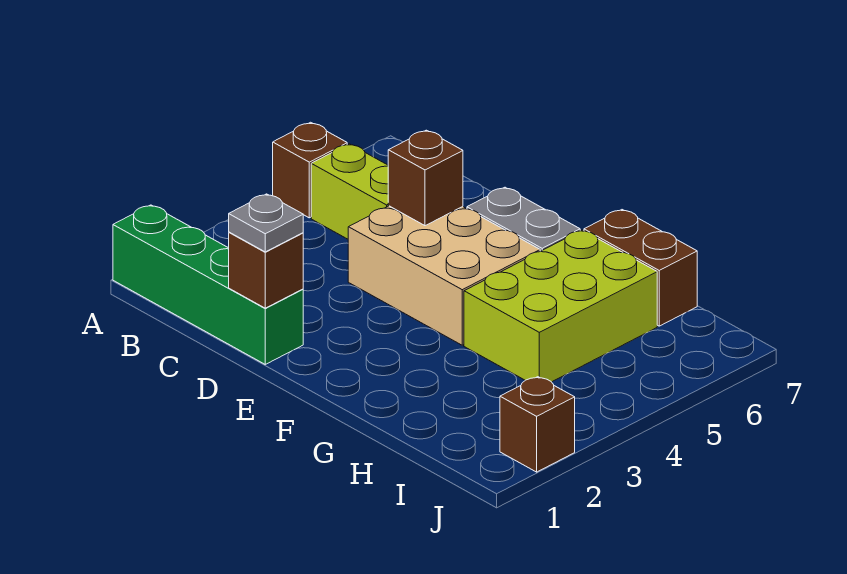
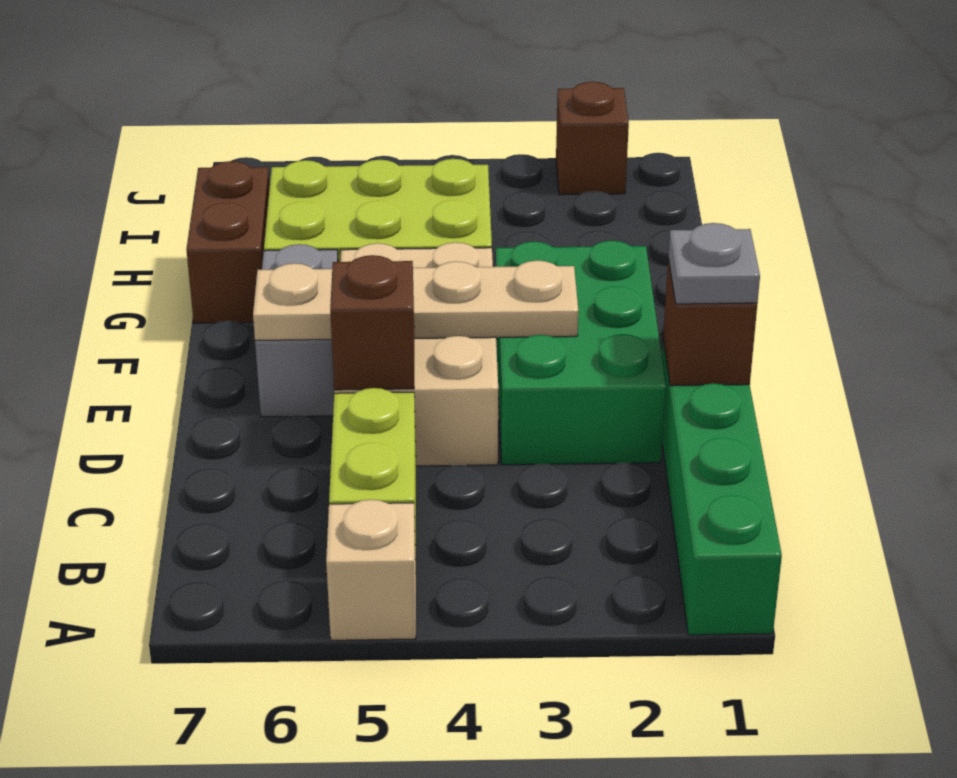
brown 1x1 brick [273,122,347,218] -> tan 1x1 brick [326,499,416,640]
none -> green 2x3 brick [496,241,666,465]
none -> tan 1x4 plate [253,260,578,340]

